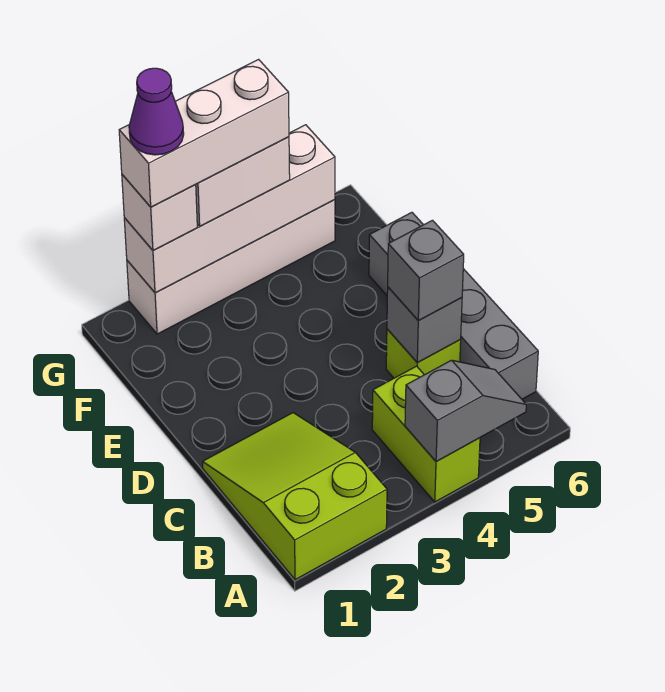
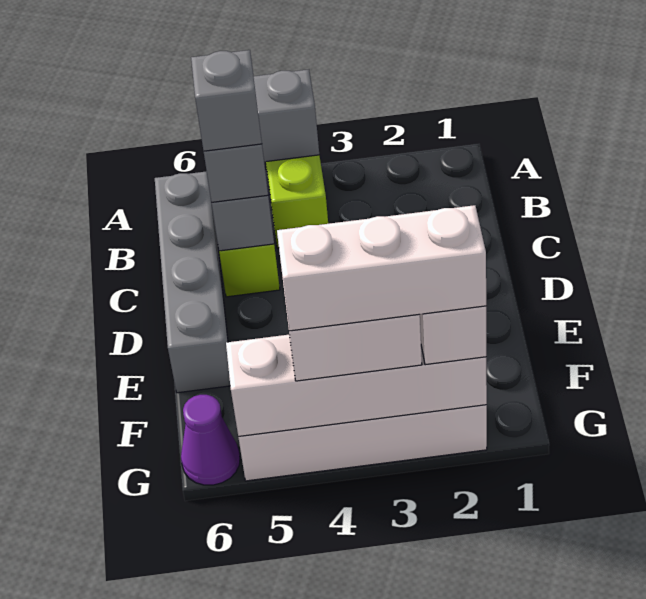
lime 2x3 slope [203,413,387,580] -> none
none -> grey 1x1 brick [191,50,262,151]
purple 1x1 cone [129,68,184,155] -> purple 1x1 cone moved to [181,395,240,485]

